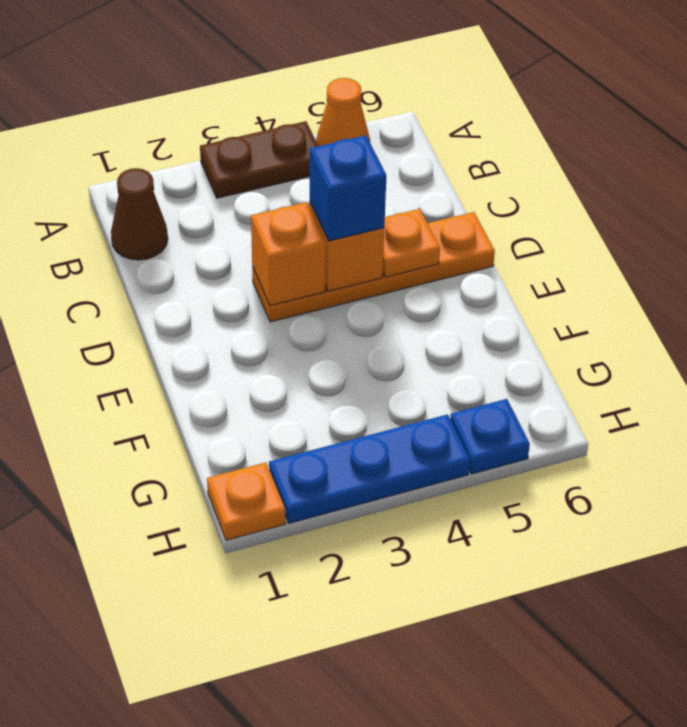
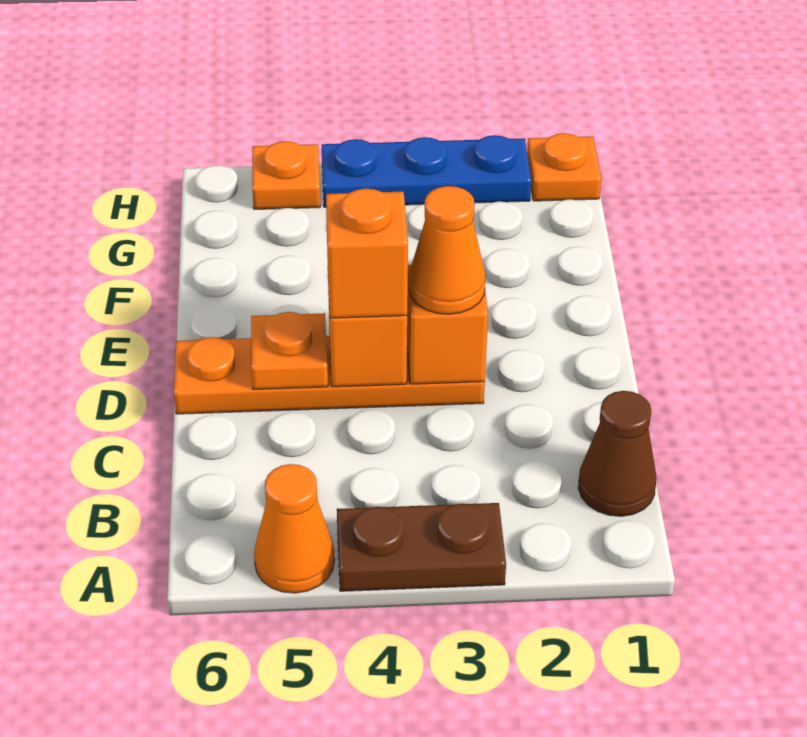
none -> orange 1x1 cone [409,186,486,314]
blue 1x1 brick [310,135,386,241] -> orange 1x1 brick [326,188,408,318]
blue 1x1 plate [450,399,530,474] -> orange 1x1 plate [252,141,320,209]

